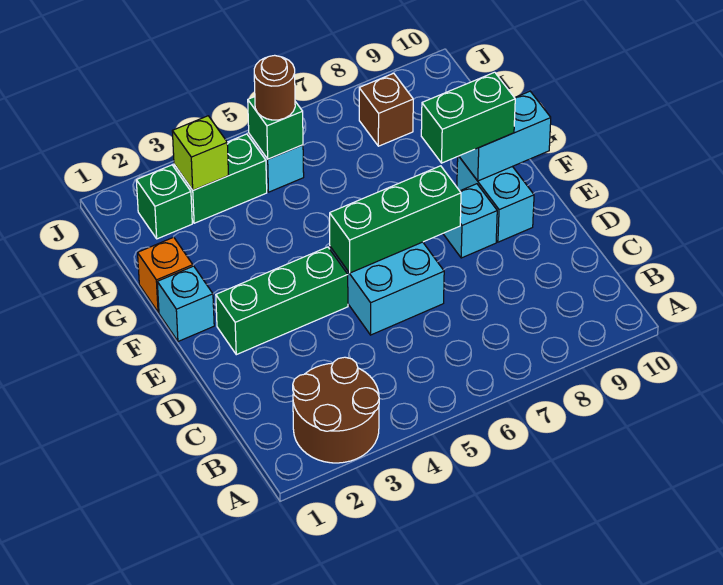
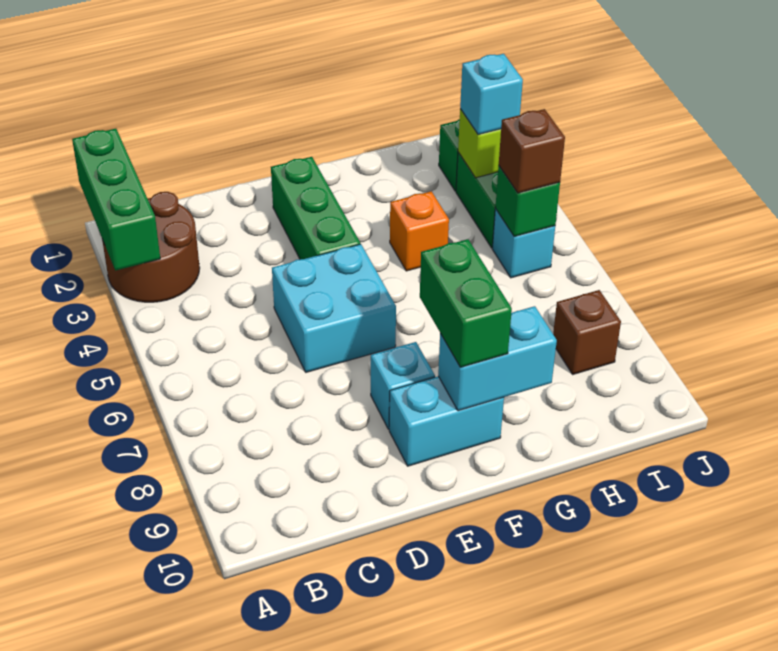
green 1x3 brick [330,166,461,273] -> green 1x3 brick moved to [72,129,160,271]
cyan 1x1 brick [157,266,214,341] -> cyan 1x1 brick moved to [460,54,523,135]
cyan 1x2 brick [459,91,551,181] -> cyan 1x2 brick turned to [438,306,557,411]
orange 1x1 brick [138,237,193,312] -> orange 1x1 brick moved to [390,191,449,271]
brown 1x1 round brick [254,55,295,120] -> brown 1x1 brick [499,109,565,193]

